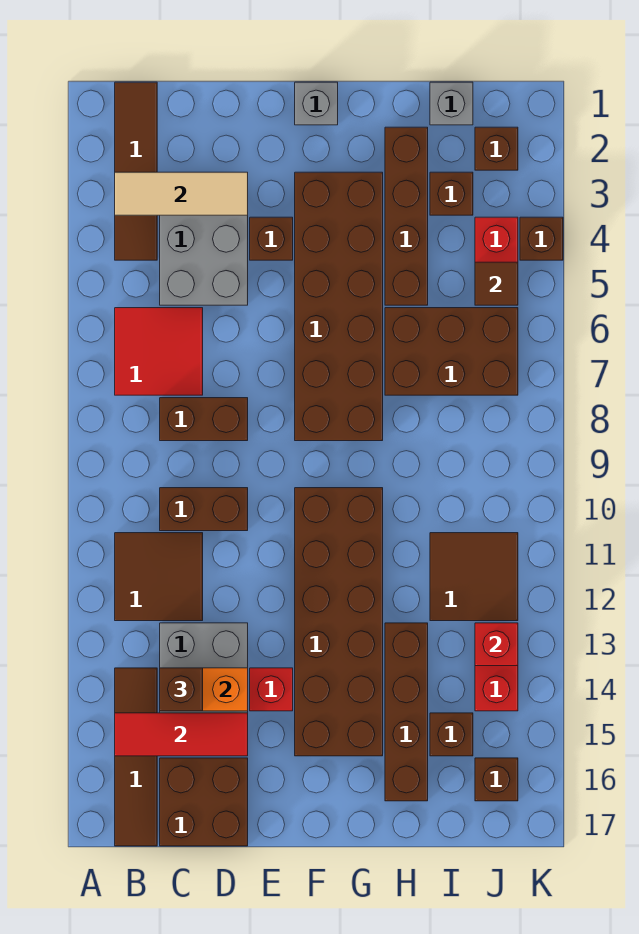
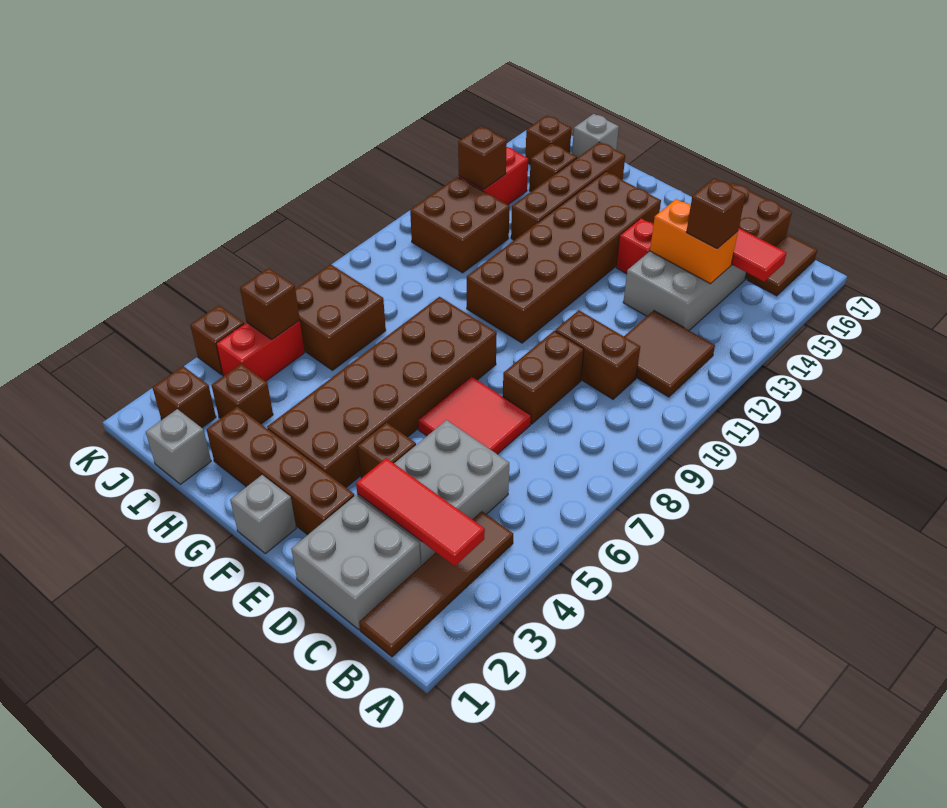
tan 1x3 tile [115,172,248,215] -> red 1x3 tile [356,458,485,566]
red 2x2 tile [115,308,203,395] -> red 2x2 tile moved to [418,377,531,454]
brown 1x4 tile [115,668,157,846] -> brown 1x2 tile [747,235,817,296]
none -> grey 2x2 brick [291,495,421,630]
brown 1x2 brick [160,398,248,441] -> brown 1x2 brick turned to [503,331,584,424]
brown 1x4 brick [385,127,428,305] -> brown 1x4 brick turned to [207,407,354,535]
brown 2x3 brick [385,308,518,395] -> brown 2x2 brick [295,264,386,370]
brown 2x2 tile [430,533,518,621] -> brown 2x2 brick [410,177,510,273]
none -> grey 1x1 brick [572,114,619,158]
brown 1x1 tile [475,262,518,305] -> brown 1x1 brick [240,268,300,339]
red 1x1 brick [475,623,518,666] -> brown 1x1 brick [458,126,507,189]

